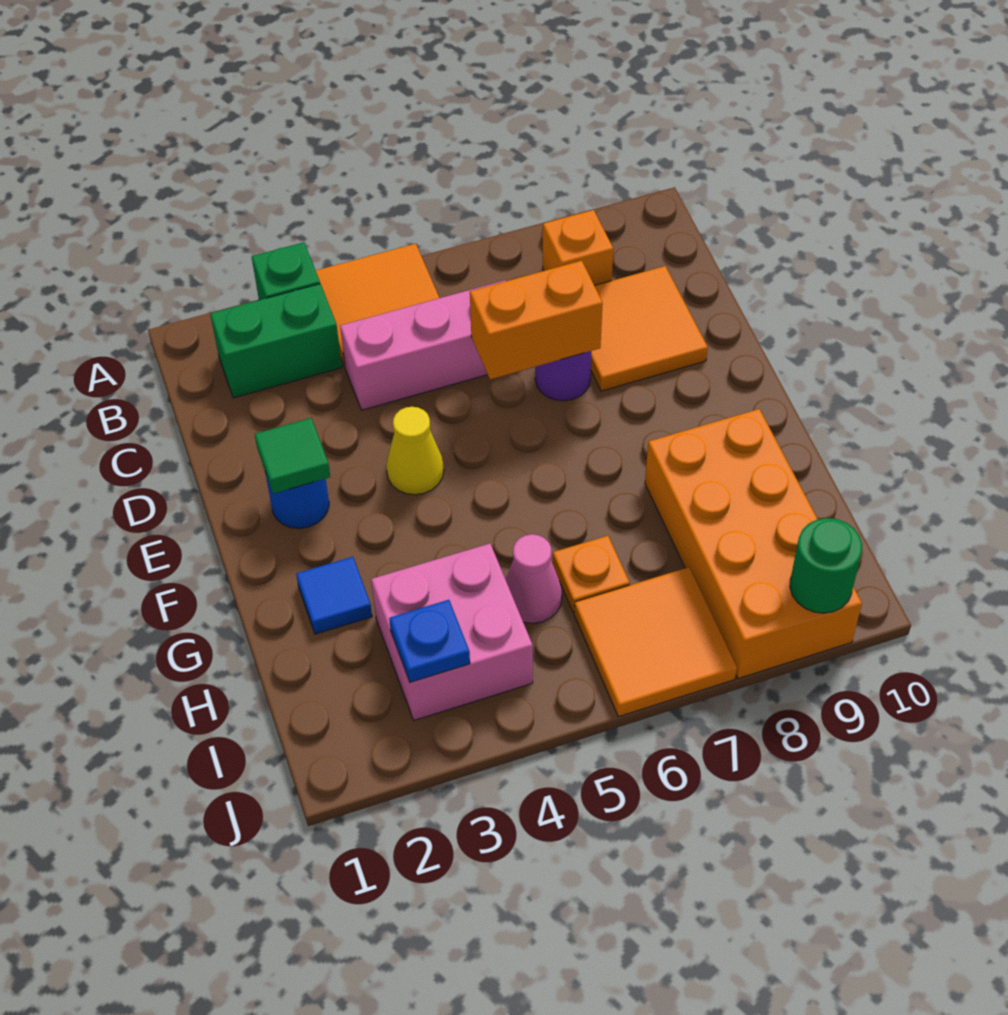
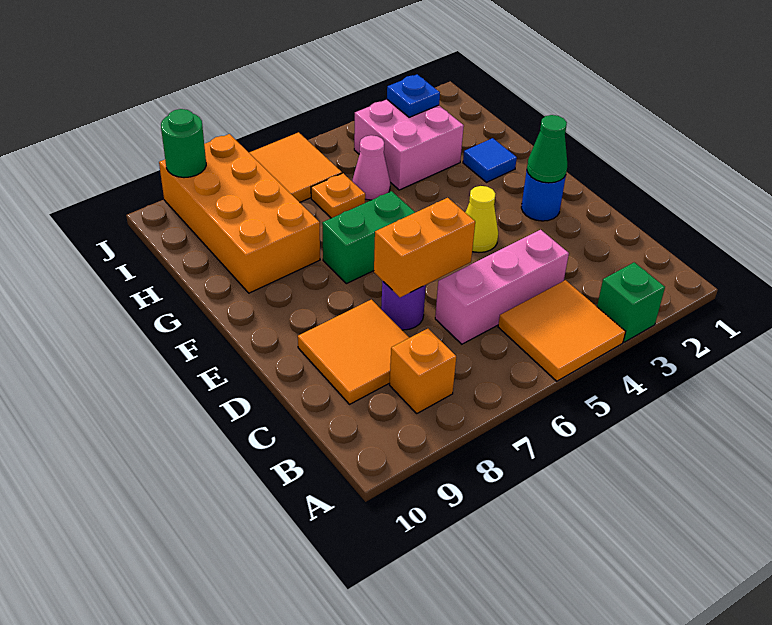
green 1x2 brick [210,284,342,398] -> green 1x2 brick moved to [322,191,415,284]
green 1x1 tile [255,418,330,494] -> green 1x1 cone [527,115,567,183]

